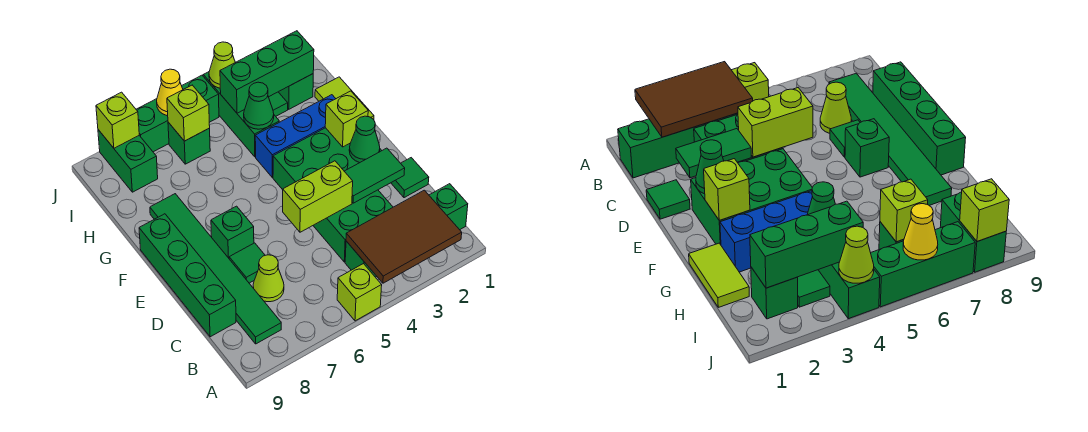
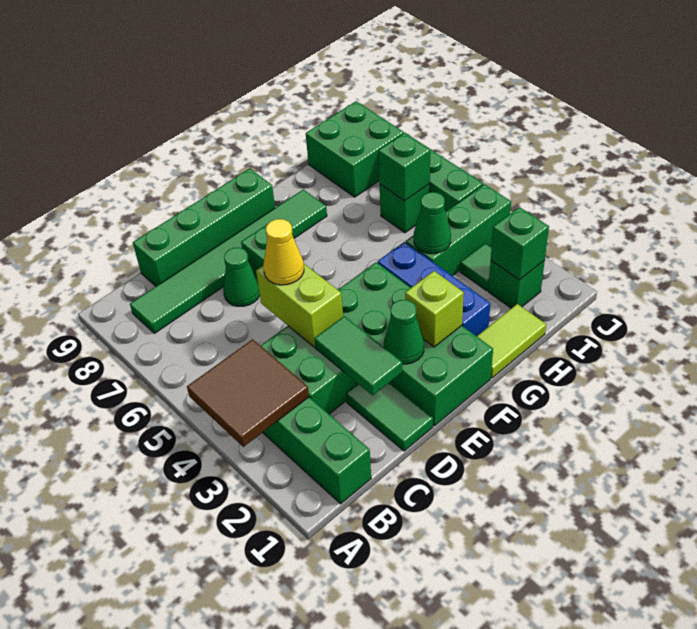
brown 2x3 tile [346,190,462,283] -> brown 2x2 tile [187,339,309,447]
lime 1x1 brick [337,264,382,321] -> none
lime 1x1 cone [253,255,284,302] -> none
green 1x1 tile [391,158,429,198] -> green 1x2 tile [346,382,433,451]
green 1x1 tile [229,243,265,283] -> green 1x1 cone [223,248,260,306]
green 2x3 brick [273,128,382,190] -> green 2x4 brick [338,262,493,426]
green 1x3 brick [220,31,314,113] -> green 1x1 brick [491,207,549,280]
lime 1x1 brick [167,85,210,141] -> green 1x1 brick [378,133,430,201]
green 1x2 brick [98,130,158,192] -> green 2x2 brick [306,101,404,197]
lime 1x1 cone [209,42,235,88] -> none
yellow 1x1 cone [157,69,183,116] -> yellow 1x1 cone moved to [263,219,304,285]
lime 1x1 brick [96,92,139,148] -> none

